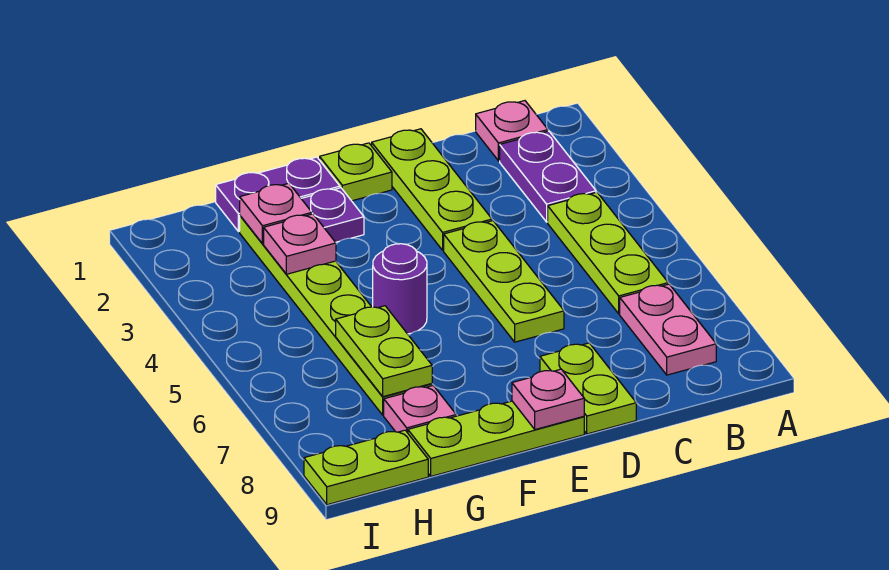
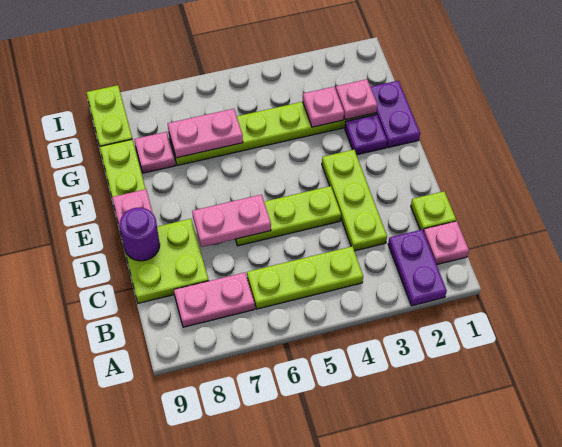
purple 1x2 plate [500,131,596,222] -> purple 1x2 plate turned to [388,230,447,306]
lime 1x3 plate [372,129,492,250] -> lime 1x3 plate turned to [322,150,387,251]
none -> pink 1x2 plate [192,195,271,247]
lime 1x2 plate [540,343,636,434] -> lime 2x2 plate [121,219,209,303]
lime 1x1 plate [320,143,392,201] -> lime 1x1 plate moved to [411,191,456,231]
purple 1x1 round brick [373,244,427,334] -> purple 1x1 round brick moved to [120,207,160,261]
lime 1x2 plate [336,306,432,397] -> pink 1x2 plate [168,109,243,158]

